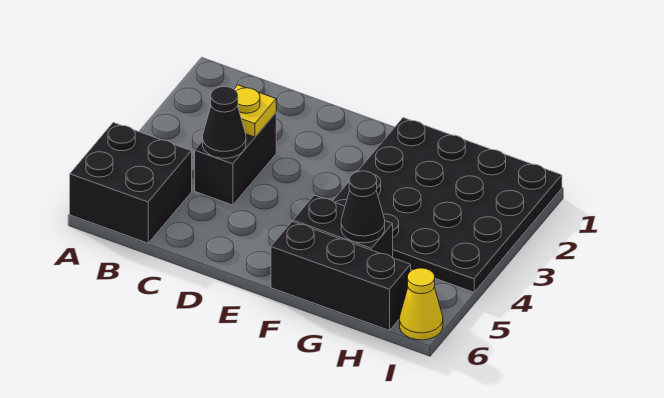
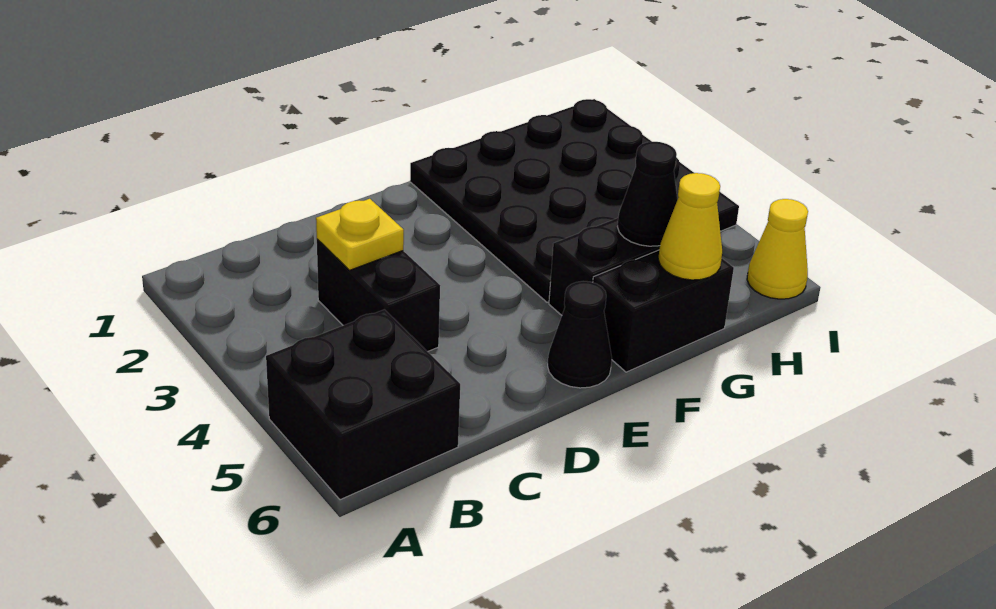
black 1x1 cone [203,87,246,158] -> black 1x1 cone moved to [548,281,612,388]
black 1x3 brick [271,222,411,330] -> black 1x2 brick [593,250,734,372]
none -> yellow 1x1 cone [658,173,722,280]

